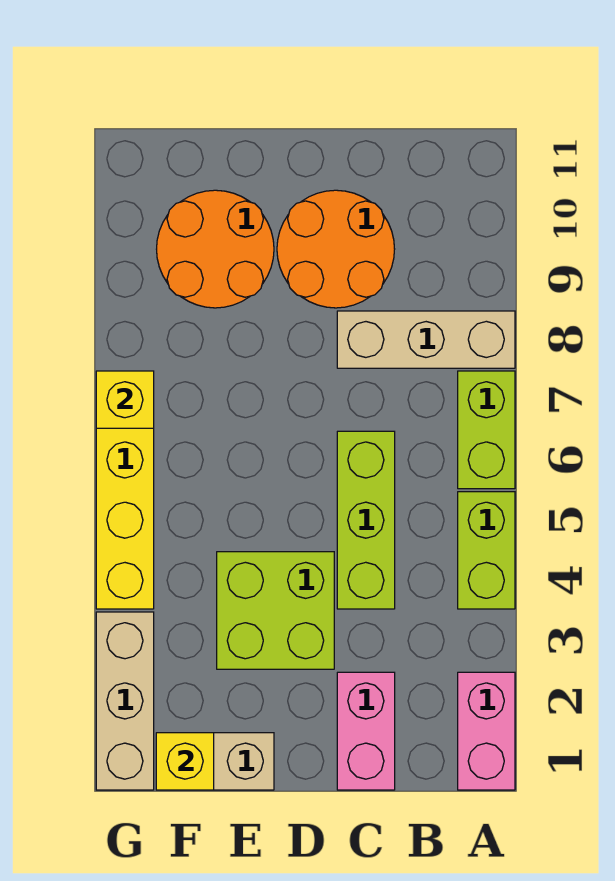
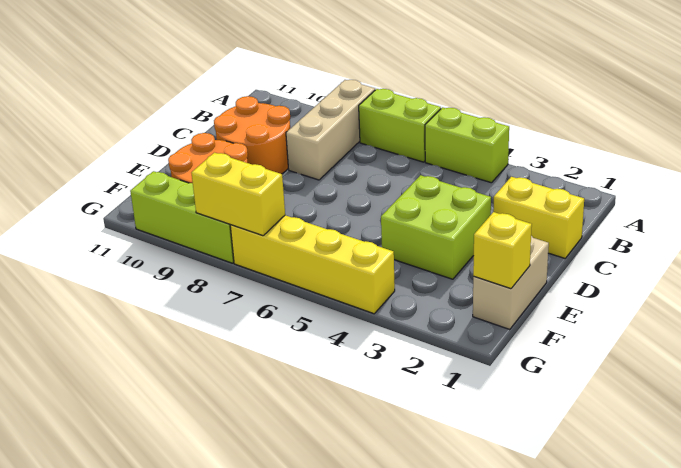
pink 1x2 brick [458,672,515,790] -> none
pink 1x2 brick [337,672,395,790] -> yellow 1x2 brick [493,177,584,258]
lime 1x3 brick [337,431,395,609] -> lime 1x3 brick moved to [130,171,234,263]
tan 1x3 brick [96,612,154,790] -> none
yellow 1x1 brick [96,371,154,428] -> yellow 1x2 brick [191,153,285,236]

